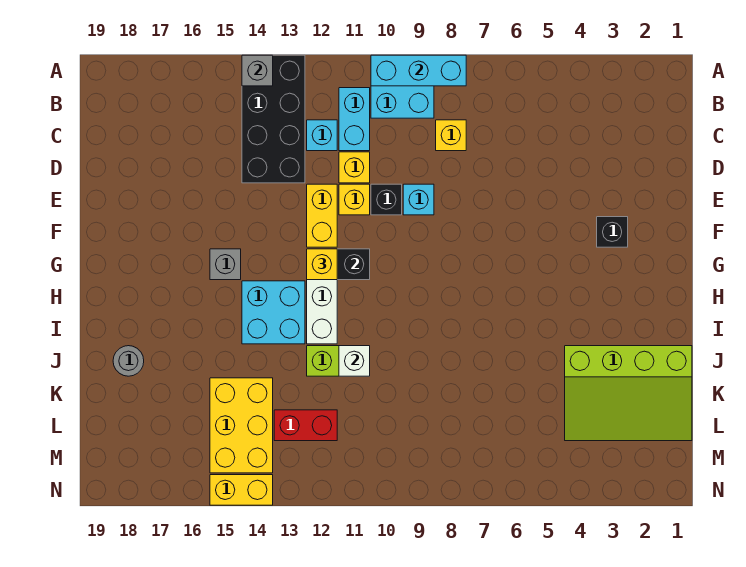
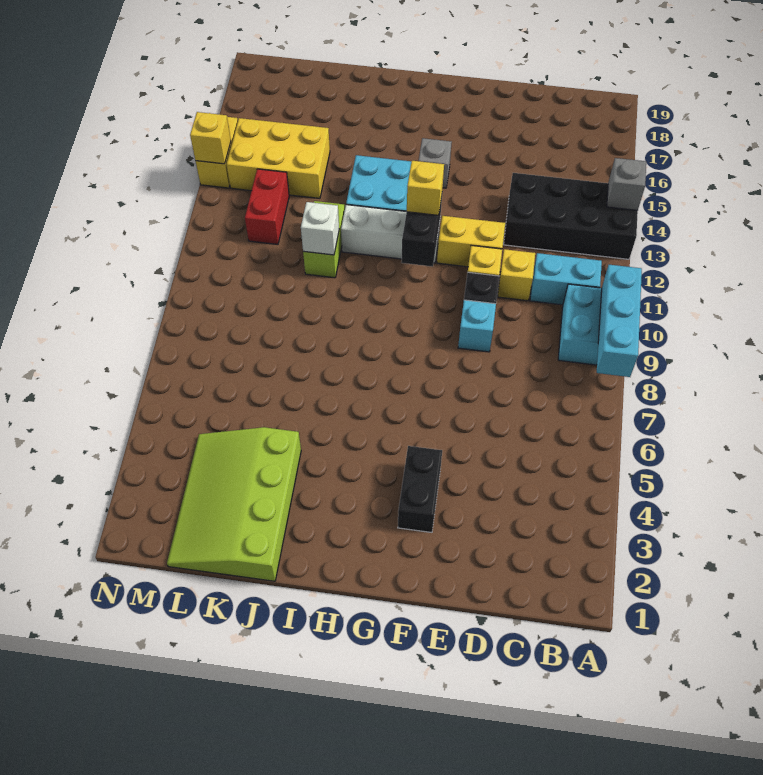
yellow 1x1 brick [436,120,466,151] -> yellow 1x1 brick moved to [190,112,231,164]
cyan 1x1 brick [307,120,337,151] -> none
black 1x1 brick [597,217,628,247] -> black 1x2 brick [398,446,442,532]
grey 1x1 round brick [113,346,144,376] -> none

